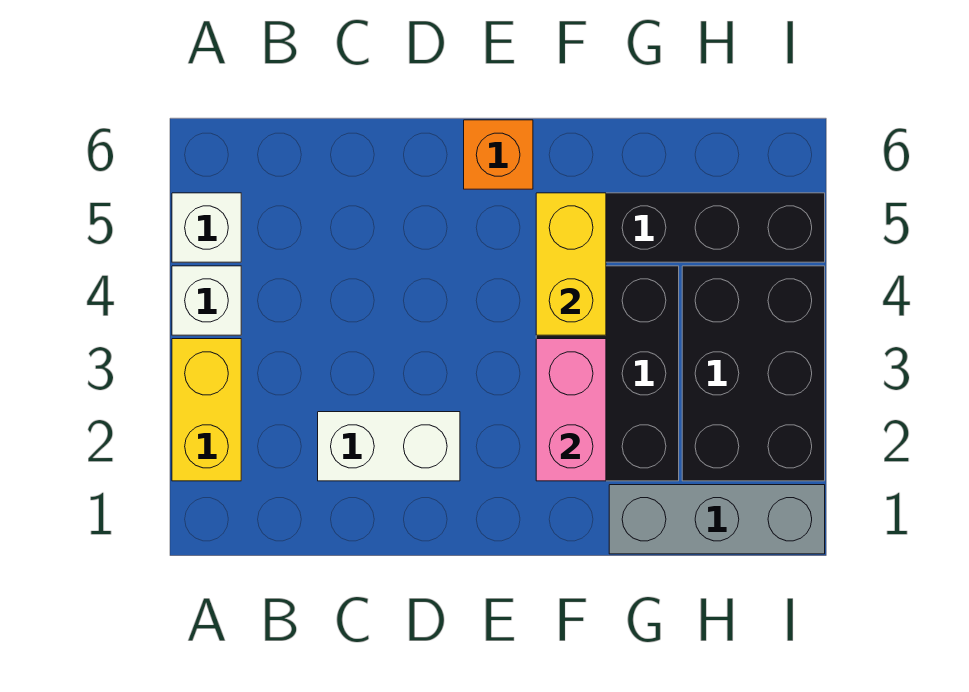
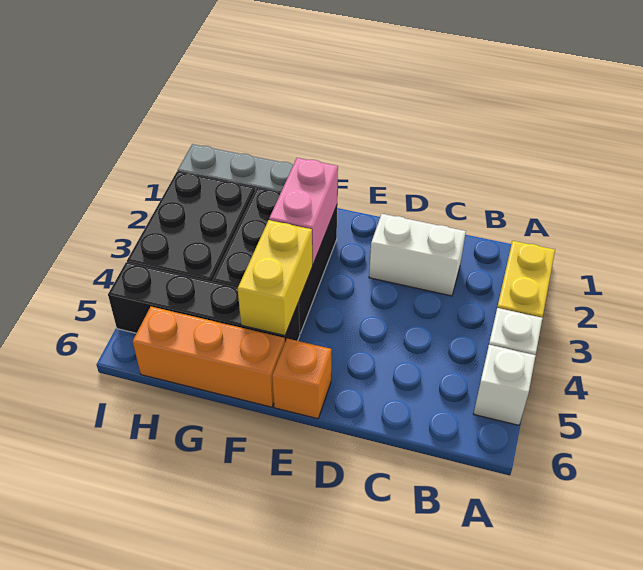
none -> orange 1x3 brick [133,307,285,407]

